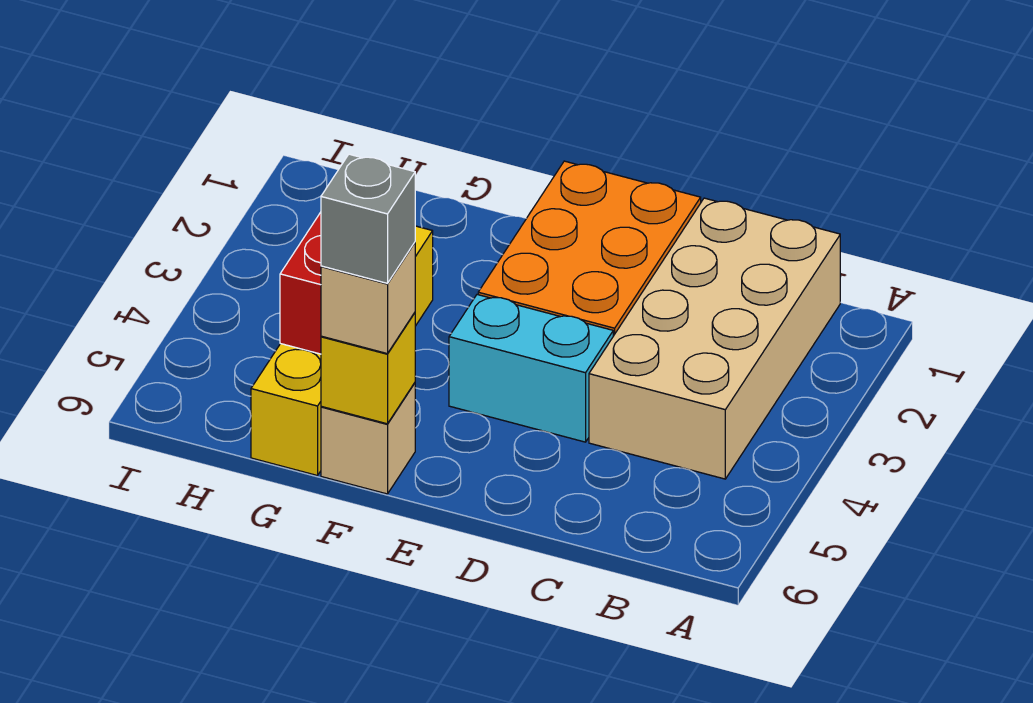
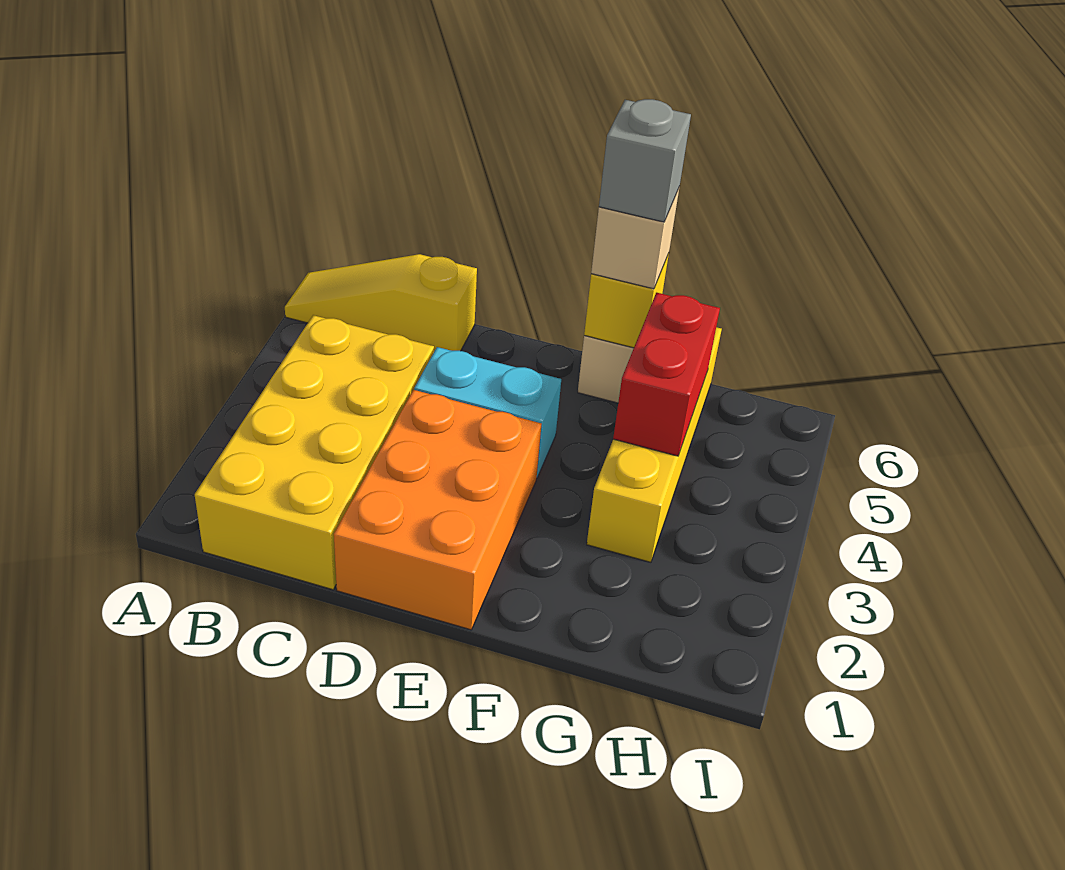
none -> yellow 1x3 slope [285,254,477,351]
tan 2x4 brick [589,198,840,479] -> yellow 2x4 brick [195,315,434,590]

